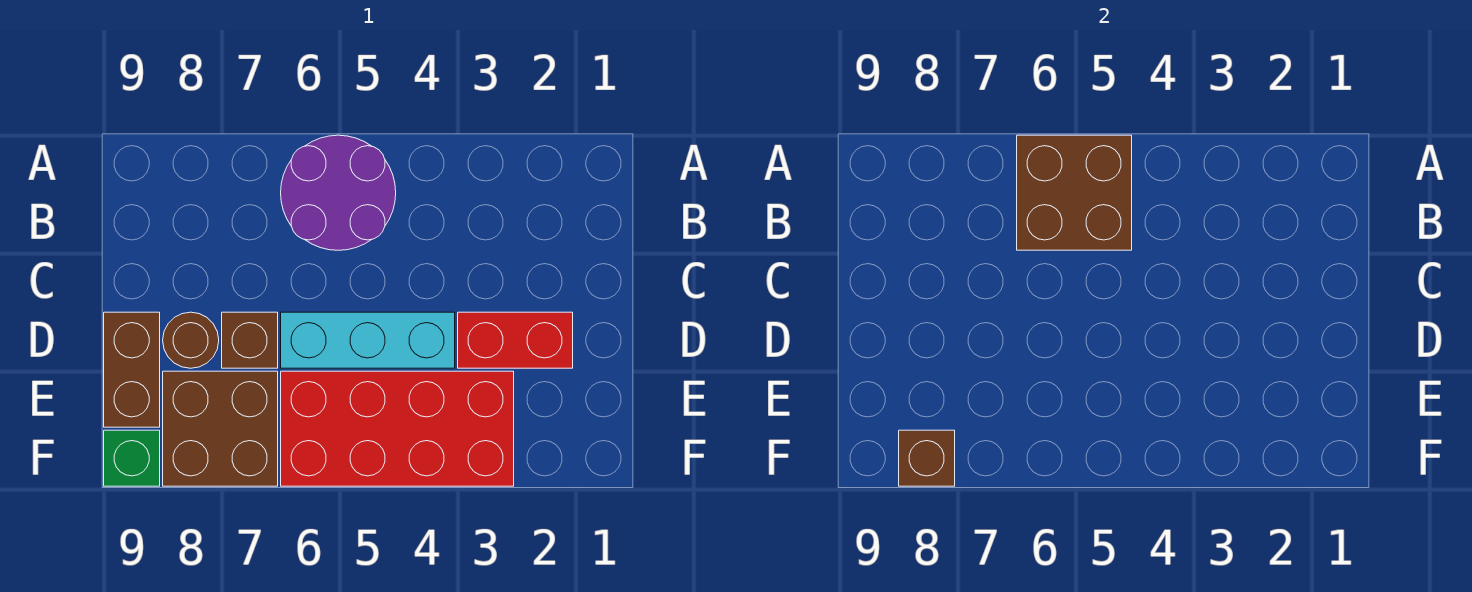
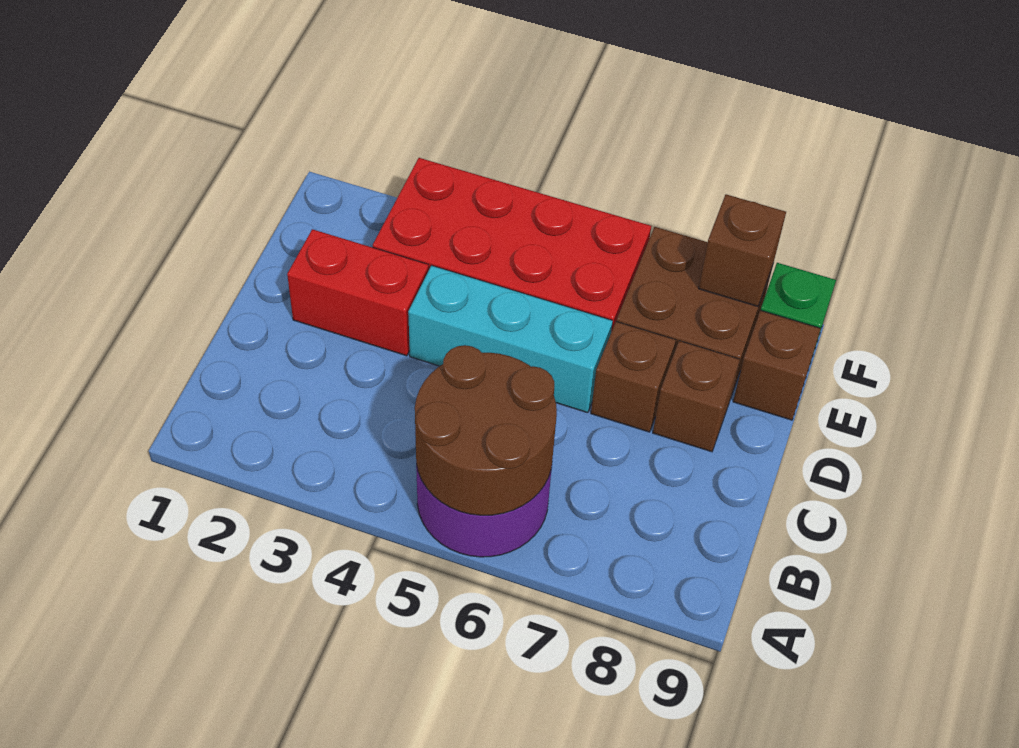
brown 2x2 brick [1017,135,1132,250] -> brown 2x2 round brick [415,345,557,515]
brown 1x1 round brick [163,312,219,368] -> brown 1x1 brick [653,341,740,452]
brown 1x2 brick [104,312,160,427] -> brown 1x1 brick [733,310,821,420]

